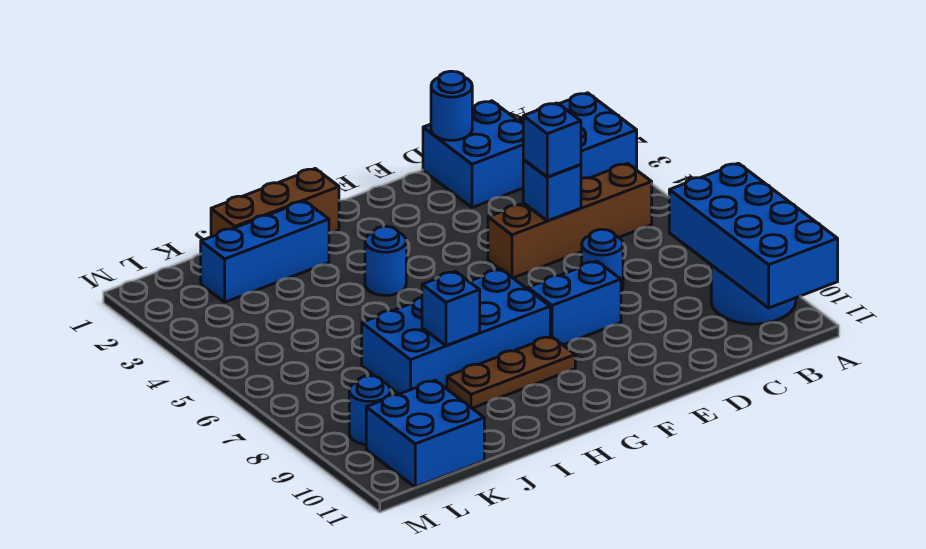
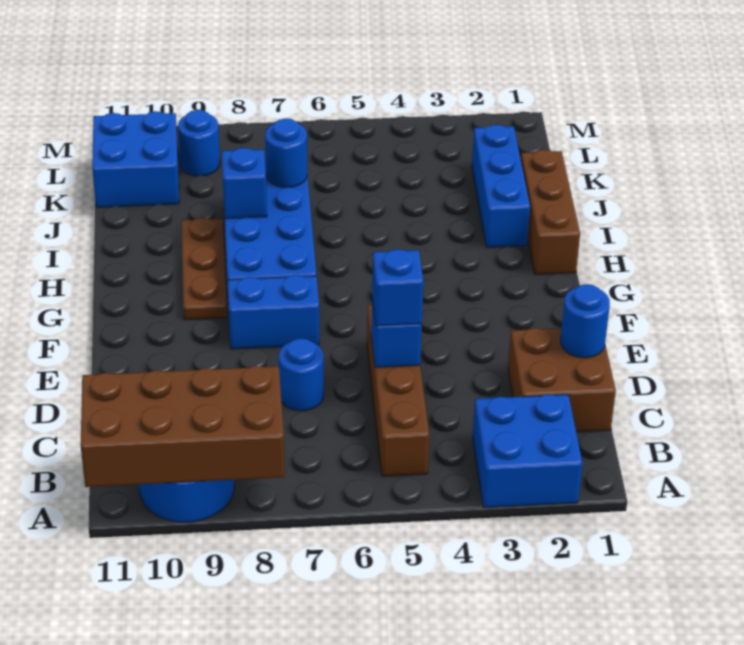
blue 2x4 brick [669,163,838,308] -> brown 2x4 brick [81,366,285,487]
blue 2x2 brick [423,101,523,208] -> brown 2x2 brick [508,328,616,432]
blue 1x2 brick [528,261,621,345] -> blue 1x2 brick turned to [228,275,319,349]
blue 1x1 round brick [365,226,406,296] -> blue 1x1 round brick moved to [265,118,307,188]

